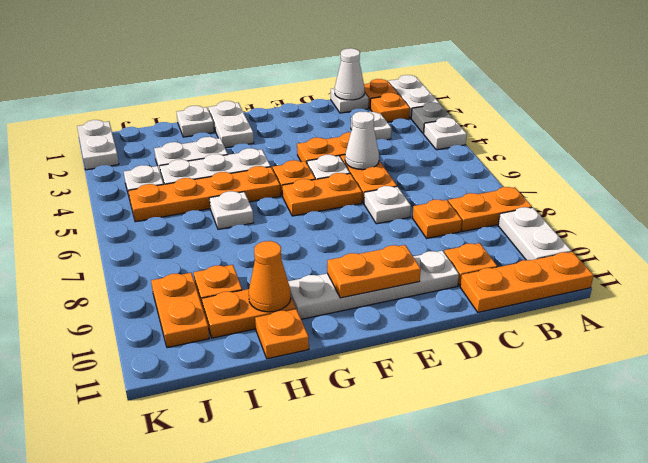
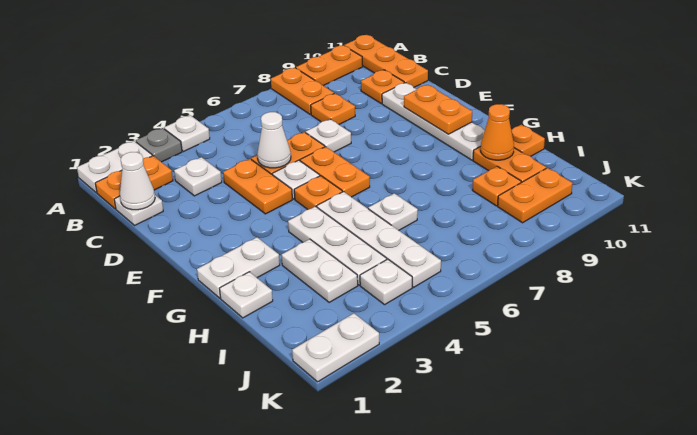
white 1x2 plate [498,207,571,260] -> orange 1x2 plate [296,46,363,86]
orange 1x4 plate [128,166,280,222] -> white 1x4 plate [317,192,441,287]

